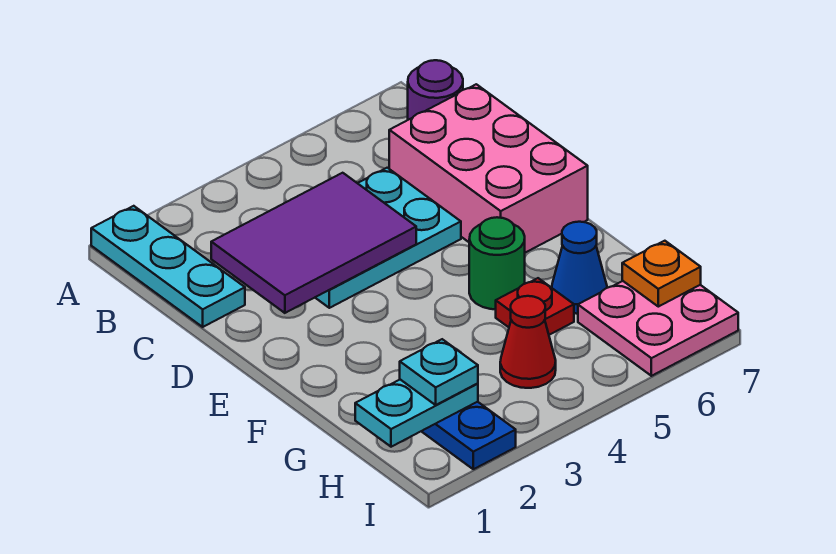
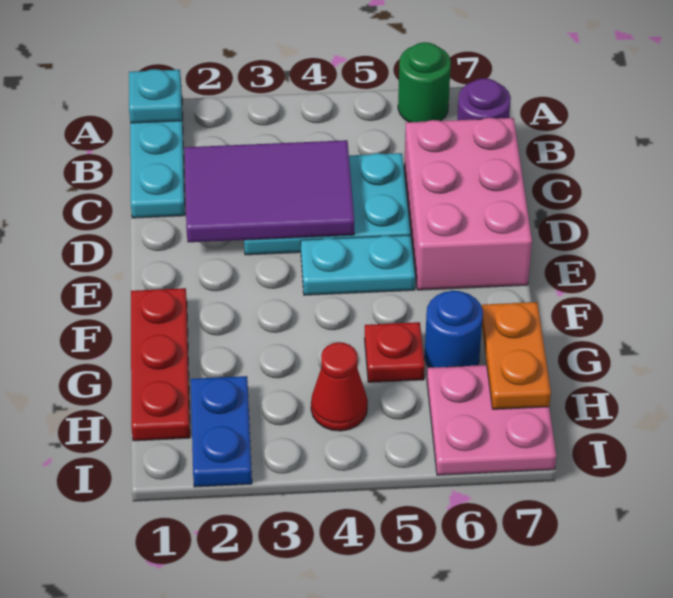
none -> red 1x3 plate [131,288,190,441]
green 1x1 round brick [469,217,525,309] -> green 1x1 round brick moved to [398,42,451,122]
blue 1x1 cone [552,222,607,314] -> blue 1x1 round brick [424,291,483,368]
cyan 1x2 plate [355,380,478,447] -> cyan 1x2 plate moved to [301,235,415,295]
cyan 1x1 plate [400,339,478,405] -> cyan 1x1 plate moved to [129,69,182,123]
orange 1x1 plate [622,241,701,307] -> orange 1x2 plate [482,302,551,409]

